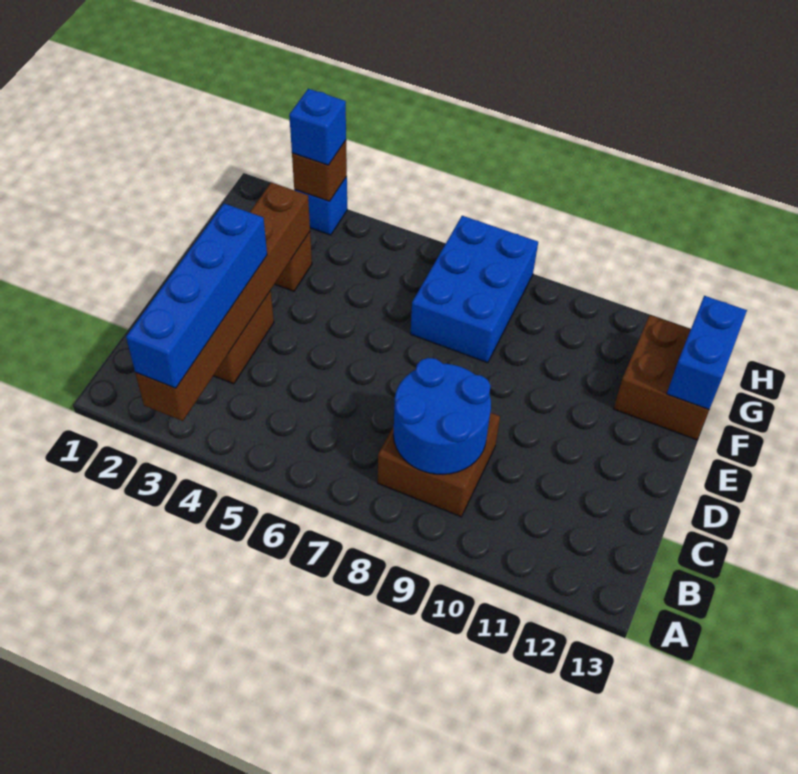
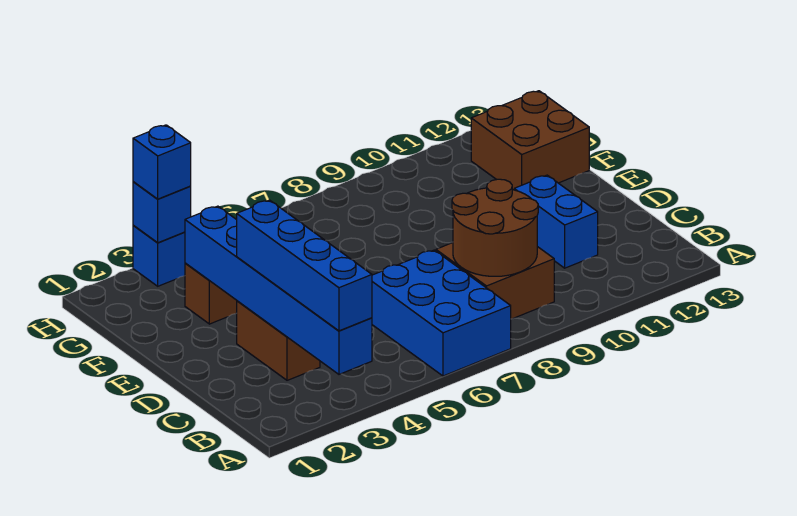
brown 1x6 brick [136,182,310,421] -> blue 1x6 brick [185,206,372,374]
blue 2x2 round brick [393,358,491,474] -> brown 2x2 round brick [452,179,538,276]
blue 2x3 brick [411,216,538,363] -> blue 2x3 brick moved to [372,250,511,376]
blue 1x2 brick [667,296,747,409] -> blue 1x2 brick moved to [514,175,598,268]
brown 1x1 brick [292,140,347,201] -> blue 1x1 brick [133,182,191,243]

